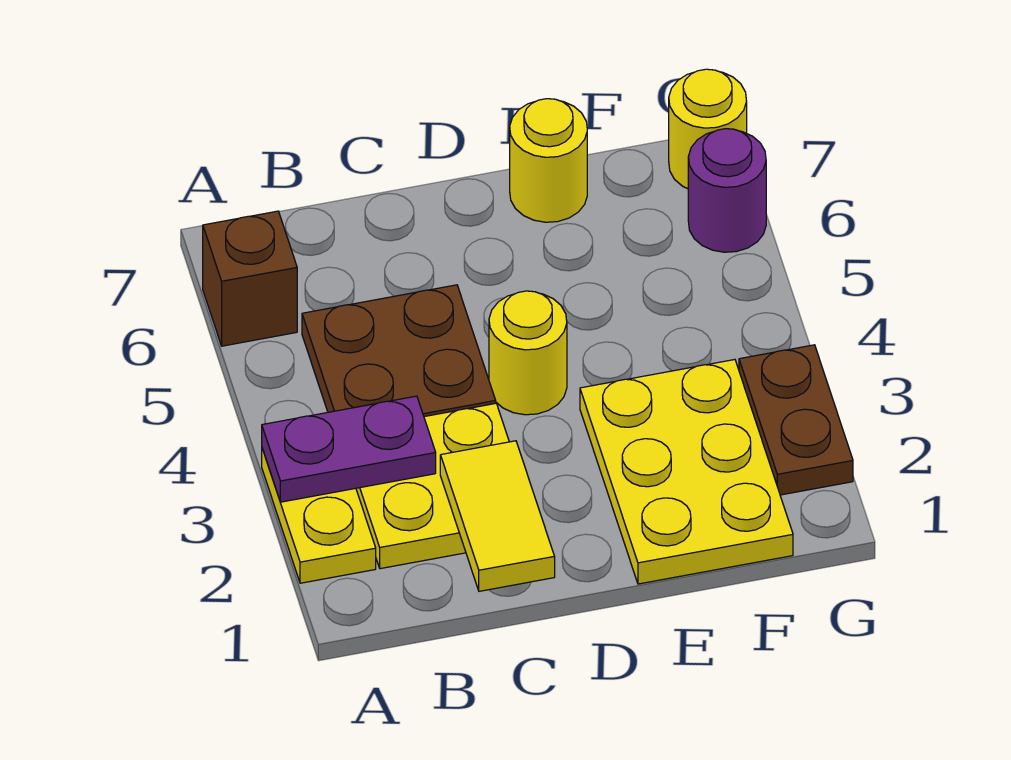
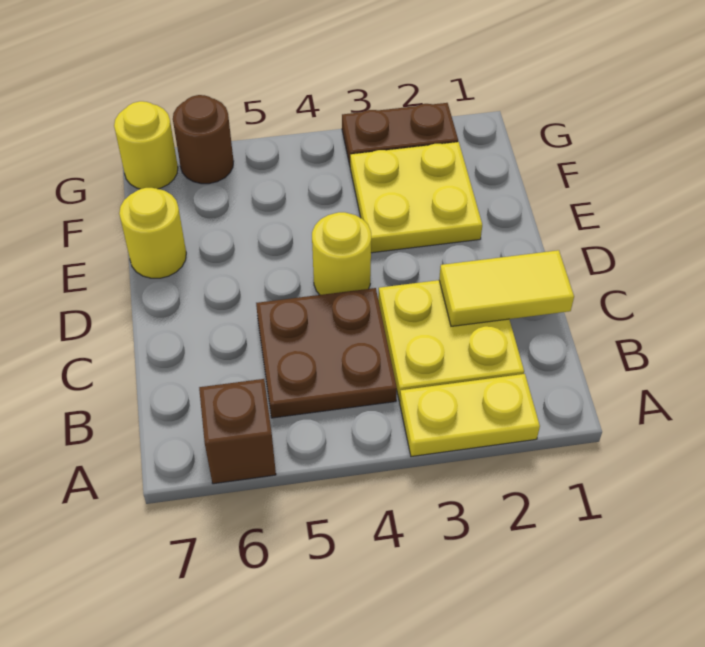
purple 1x2 plate [262,396,436,502] -> none
yellow 2x3 plate [580,360,793,584] -> yellow 2x2 plate [350,142,482,253]
purple 1x1 round brick [688,129,766,252] -> brown 1x1 round brick [173,95,233,184]

